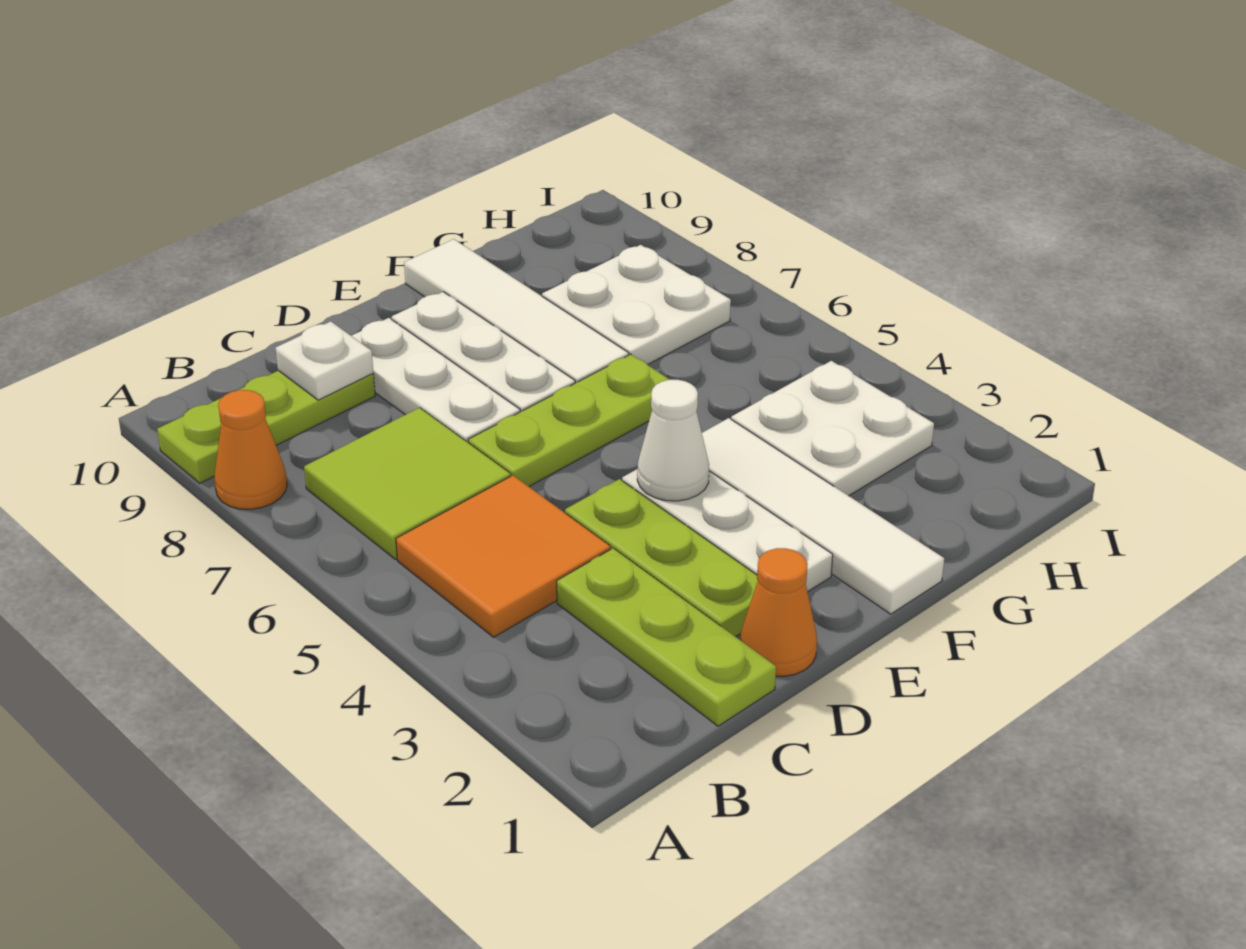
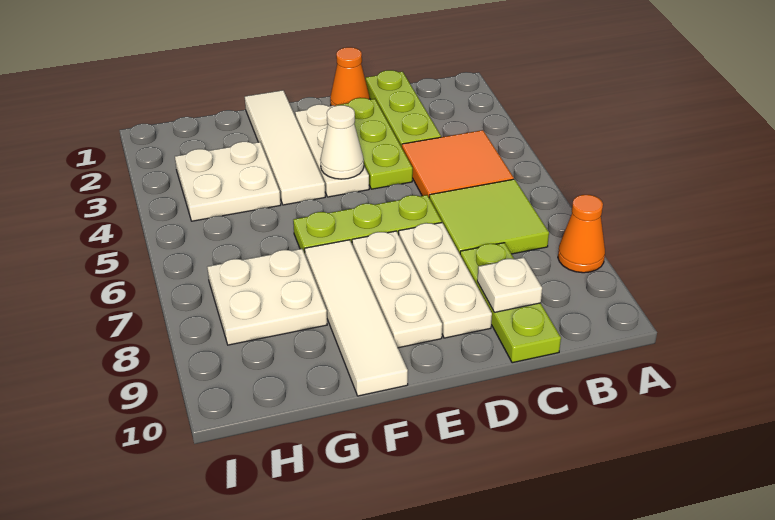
lime 1x3 plate [157,371,375,483] -> lime 1x3 plate turned to [460,243,561,363]

